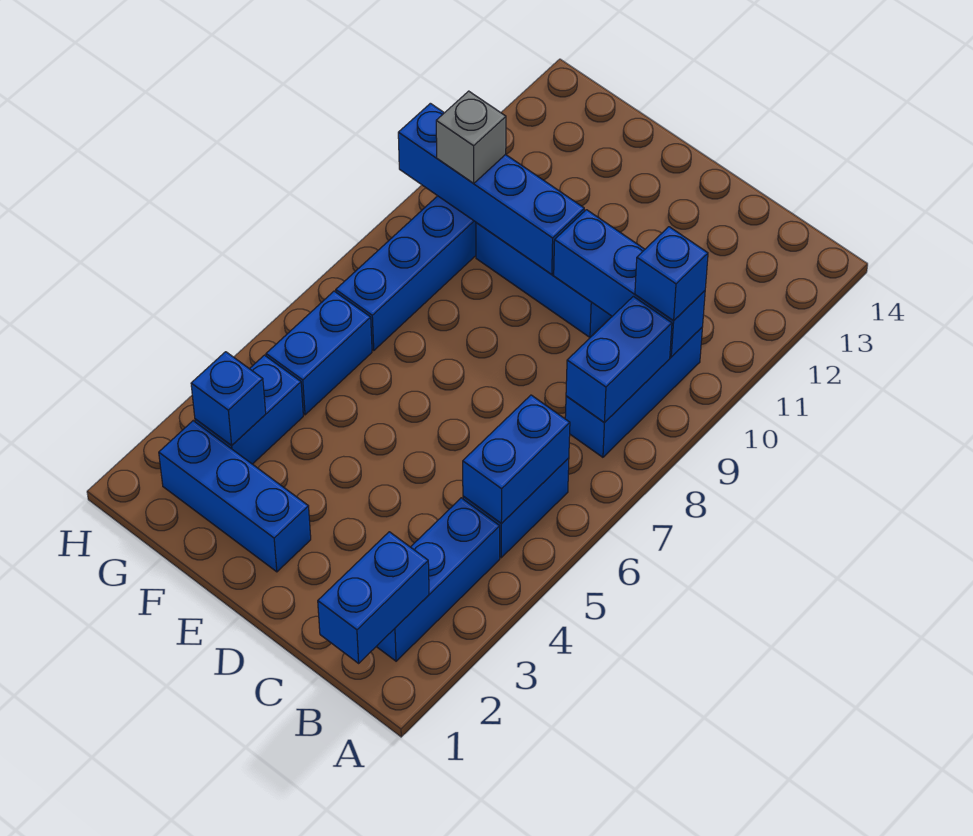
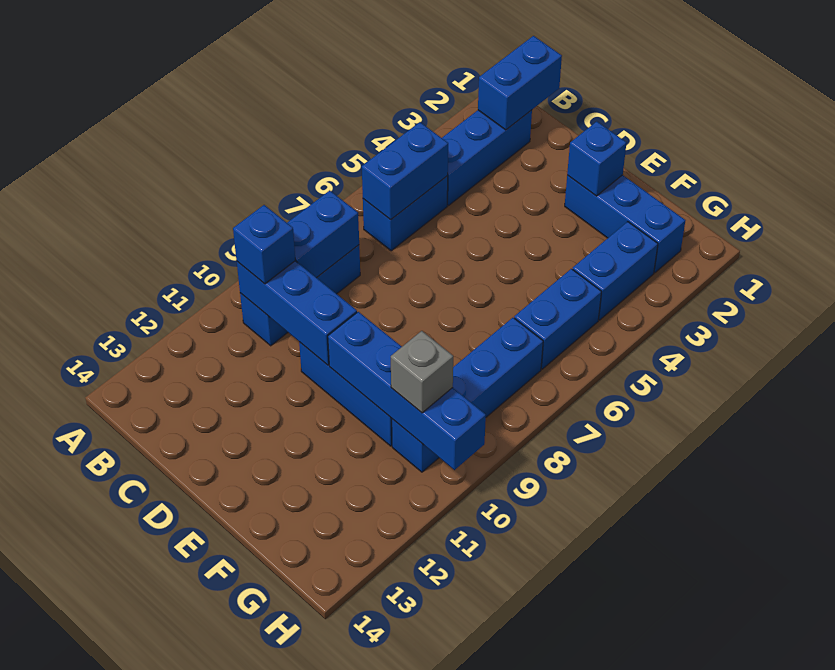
blue 1x1 brick [191,352,266,446] -> blue 1x1 brick moved to [567,121,626,196]

